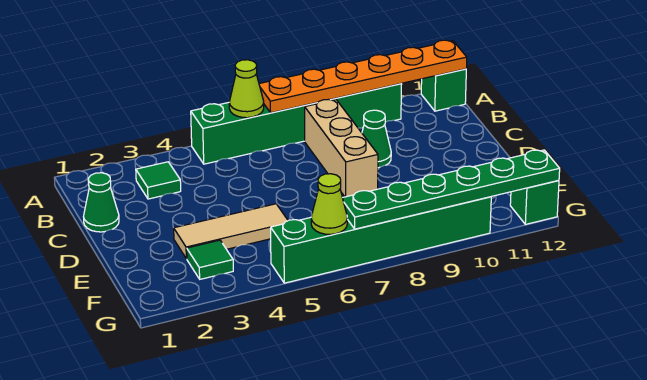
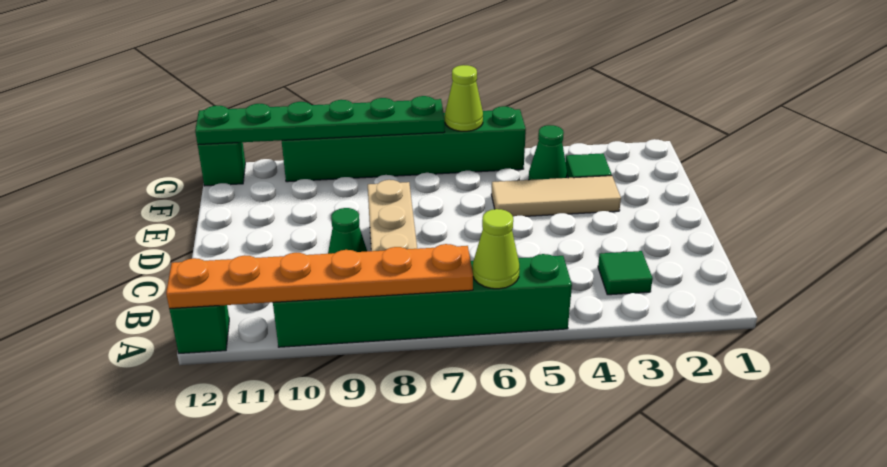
green 1x1 cone [83,173,119,232] -> green 1x1 cone moved to [529,125,567,180]

